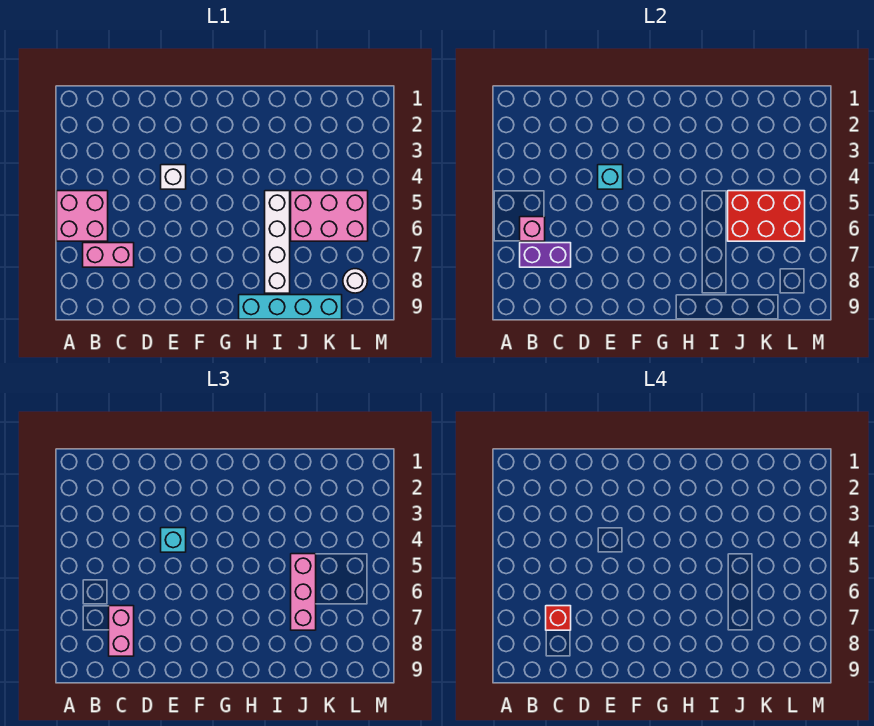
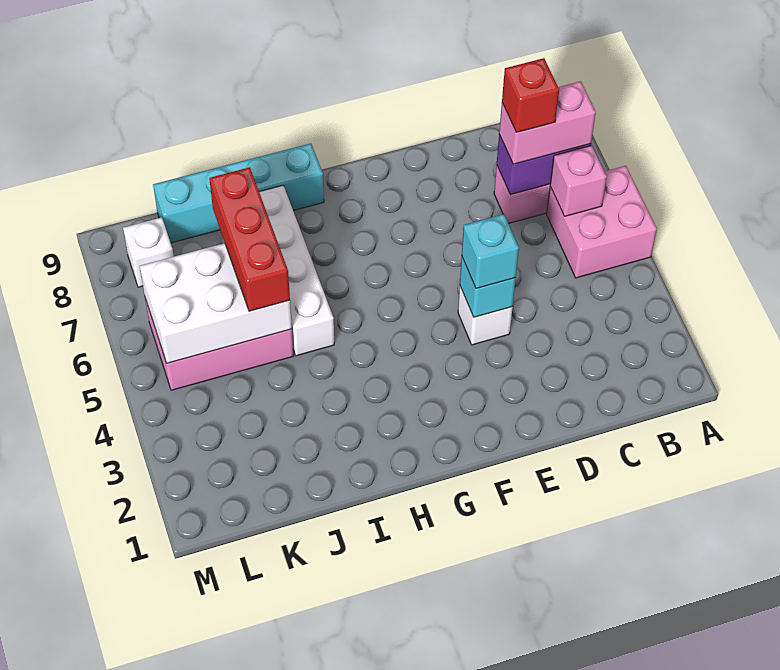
pink 1x2 brick [109,606,134,656] -> pink 1x2 brick turned to [499,81,596,164]
red 2x3 brick [728,191,805,241] -> white 2x3 brick [140,243,292,363]
pink 1x3 brick [291,554,316,630] -> red 1x3 brick [209,167,290,311]
white 1x1 round brick [343,269,367,293] -> white 1x1 brick [123,217,174,287]

